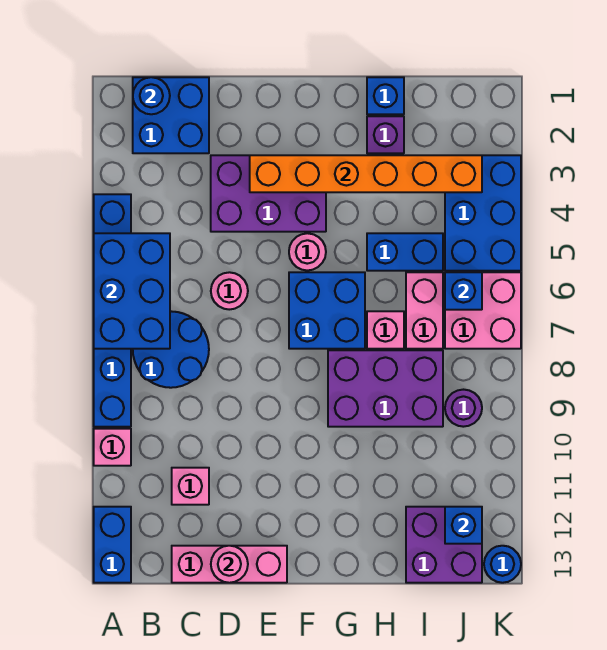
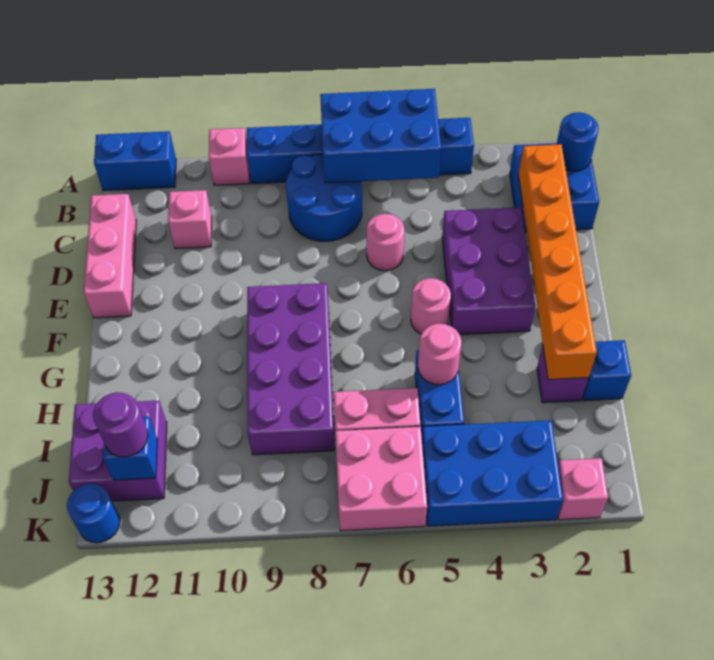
pink 1x1 round brick [211,546,248,583] -> pink 1x1 round brick moved to [418,324,462,385]
orange 1x6 brick [250,155,482,192] -> orange 1x6 brick moved to [519,144,597,379]
blue 2x2 brick [289,272,365,349] -> none
purple 2x3 brick [328,350,443,427] -> purple 2x4 brick [247,283,335,455]
pink 1x1 brick [367,311,404,349] -> pink 1x1 brick moved to [558,458,608,520]
blue 1x1 brick [445,272,482,310] -> none
purple 1x1 round brick [445,390,482,427] -> purple 1x1 round brick moved to [93,392,148,457]

